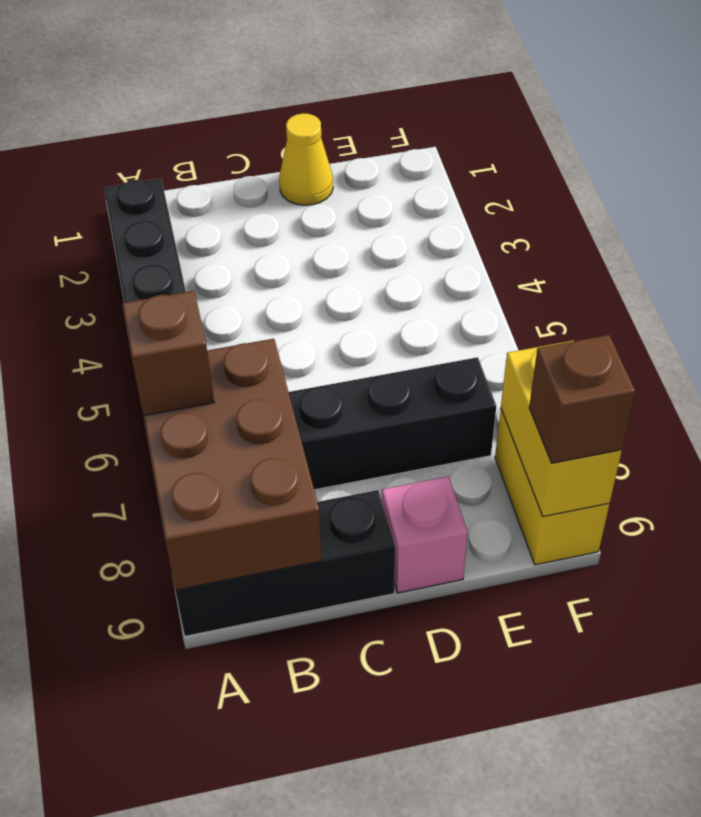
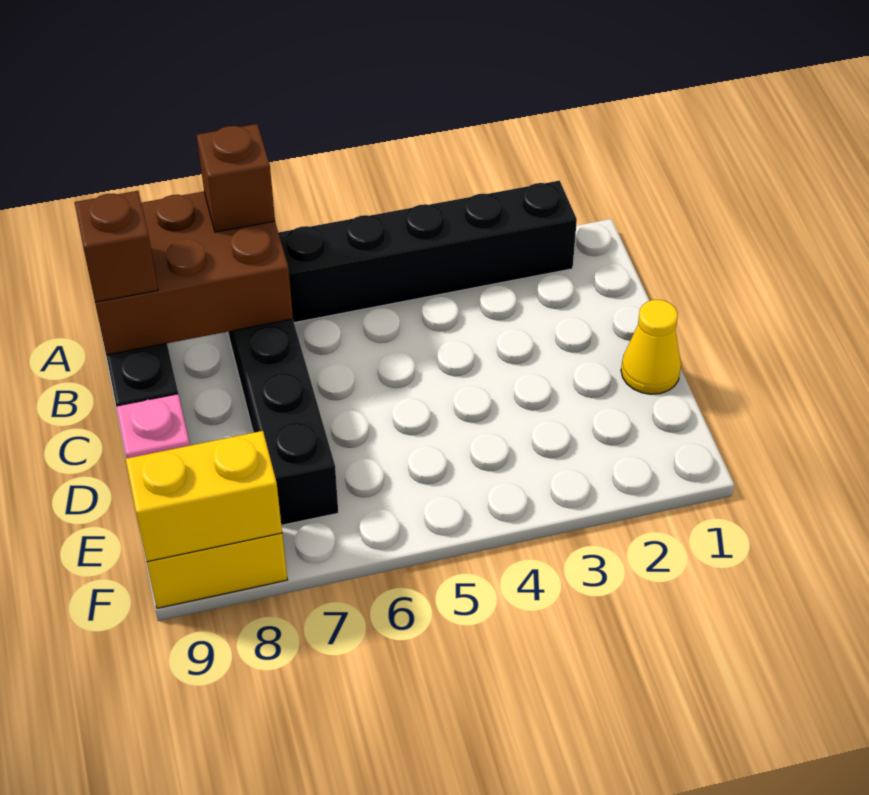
brown 1x1 brick [529,335,635,463] -> brown 1x1 brick moved to [75,191,158,302]

